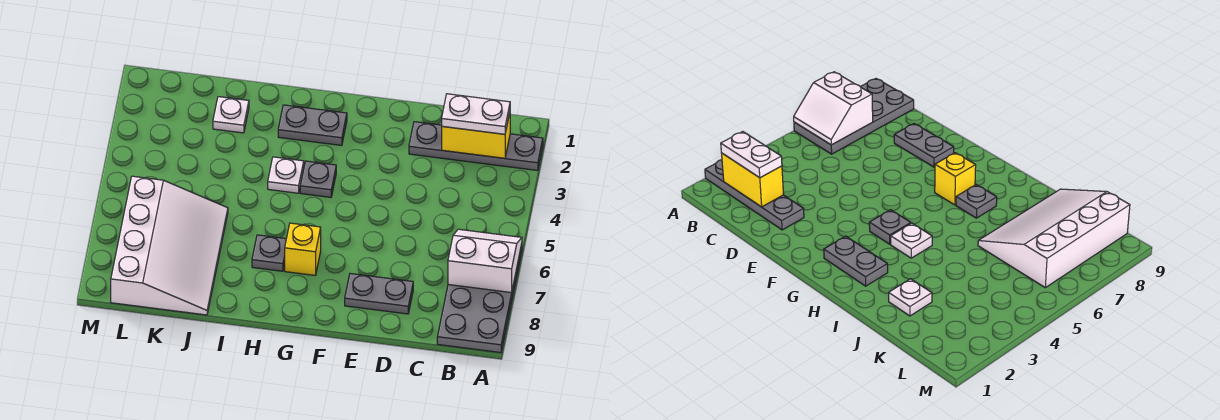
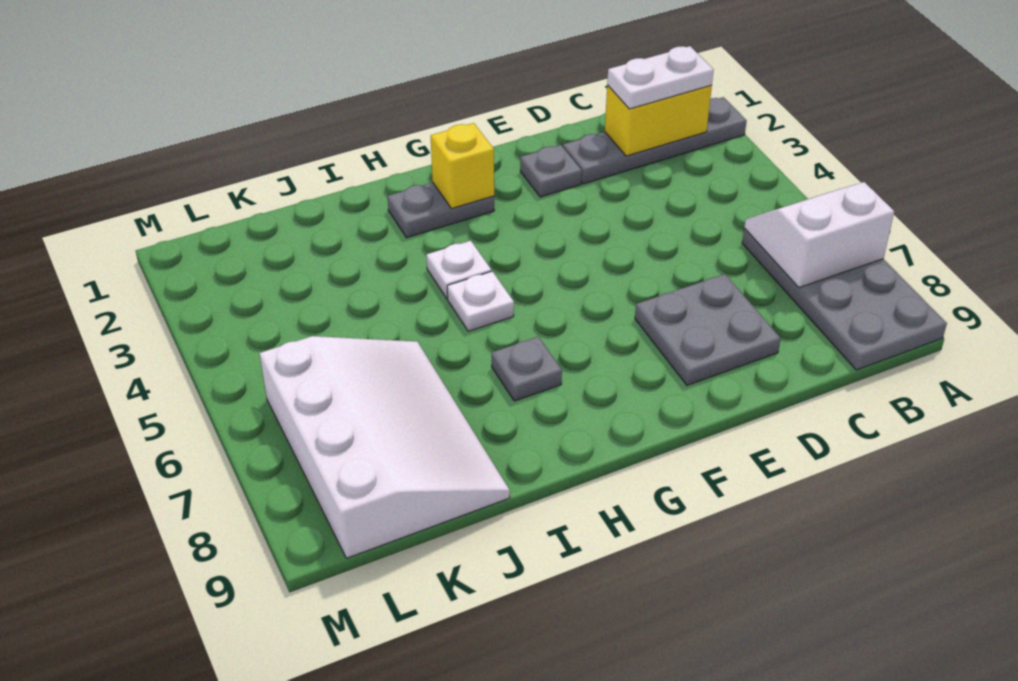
grey 1x2 plate [345,274,413,314] -> grey 2x2 plate [635,274,781,385]
grey 1x1 plate [300,161,336,197] -> grey 1x1 plate moved to [520,145,582,197]
yellow 1x1 brick [285,223,321,275] -> yellow 1x1 brick moved to [431,123,494,209]
white 1x1 plate [213,97,249,133] -> white 1x1 plate moved to [447,271,514,331]

